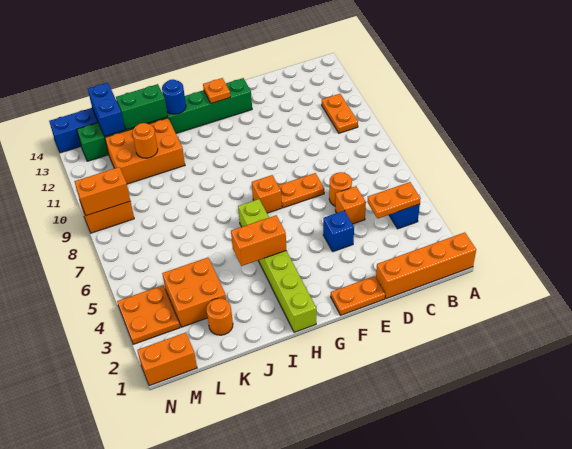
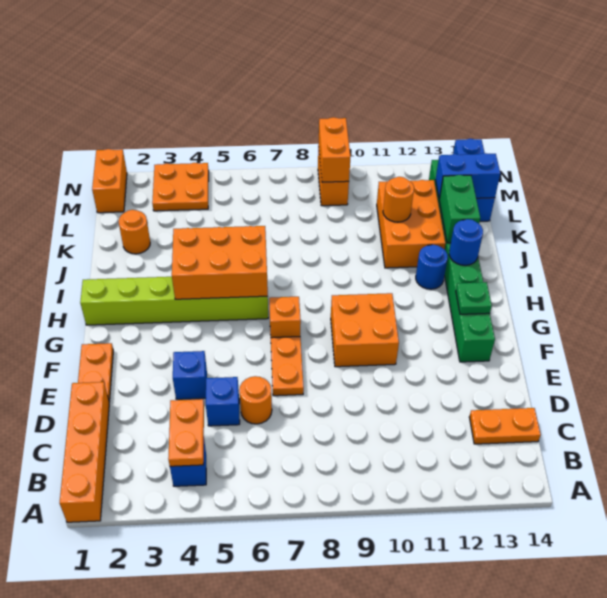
orange 1x2 plate [322,94,358,133] -> orange 1x2 plate moved to [469,408,541,444]
orange 1x1 brick [335,186,366,224] -> blue 1x1 brick [206,377,240,426]
orange 1x1 plate [203,78,230,104] -> green 1x1 plate [456,282,492,314]
orange 1x2 brick [231,215,286,266] -> orange 2x3 brick [172,226,268,299]
none -> blue 1x1 round brick [416,245,448,289]
orange 2x2 brick [162,258,226,327] -> orange 2x2 brick moved to [331,293,399,367]

